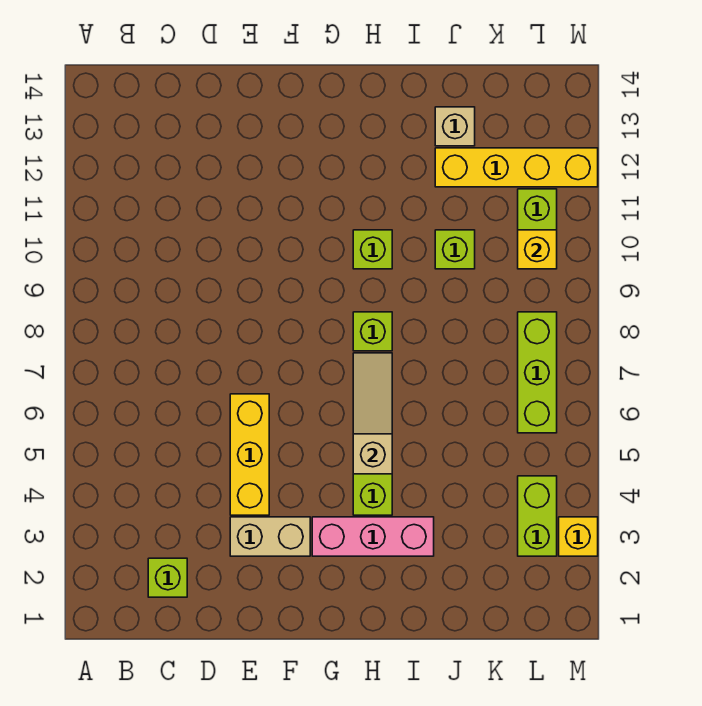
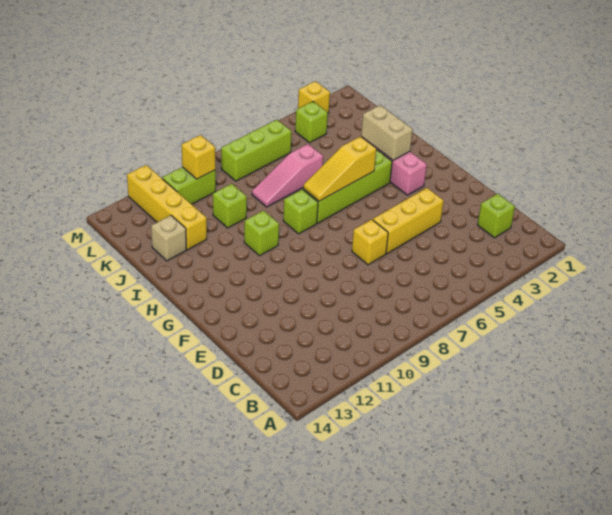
tan 1x2 brick [230,517,310,556] -> tan 1x2 brick moved to [361,105,413,160]
none -> yellow 1x1 brick [352,219,388,265]
tan 1x3 slope [353,353,392,474] -> yellow 1x3 slope [303,137,376,201]
none -> pink 1x3 slope [252,144,323,207]
lime 1x2 brick [518,476,557,556] -> lime 1x1 brick [295,102,328,143]

